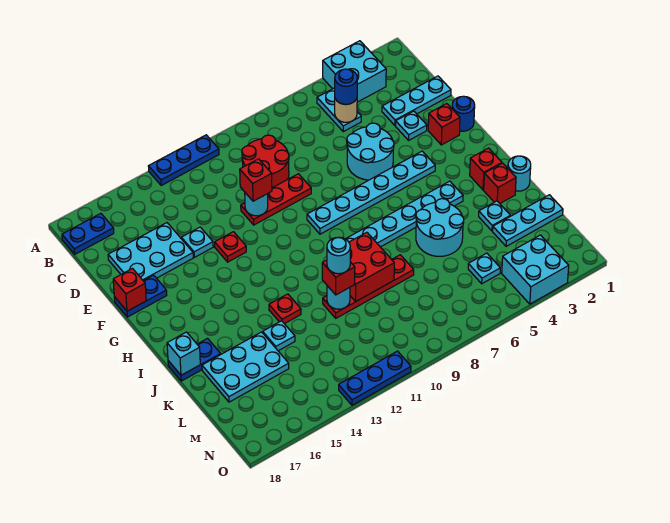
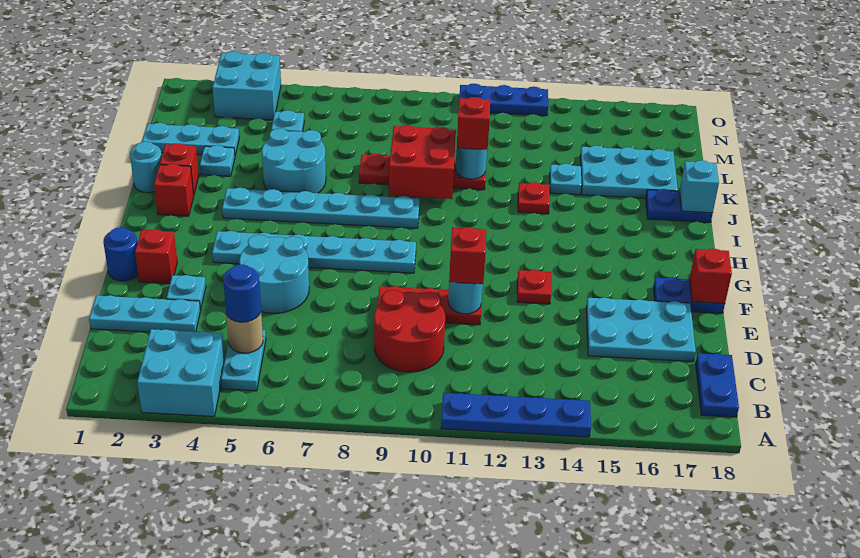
blue 1x3 plate [148,135,219,185] -> blue 1x4 plate [441,393,591,437]
blue 1x2 plate [62,213,114,254] -> blue 1x2 plate turned to [696,353,739,417]
cyan 1x1 plate [181,227,213,257] -> none
cyan 1x1 round brick [327,237,350,274] -> none

